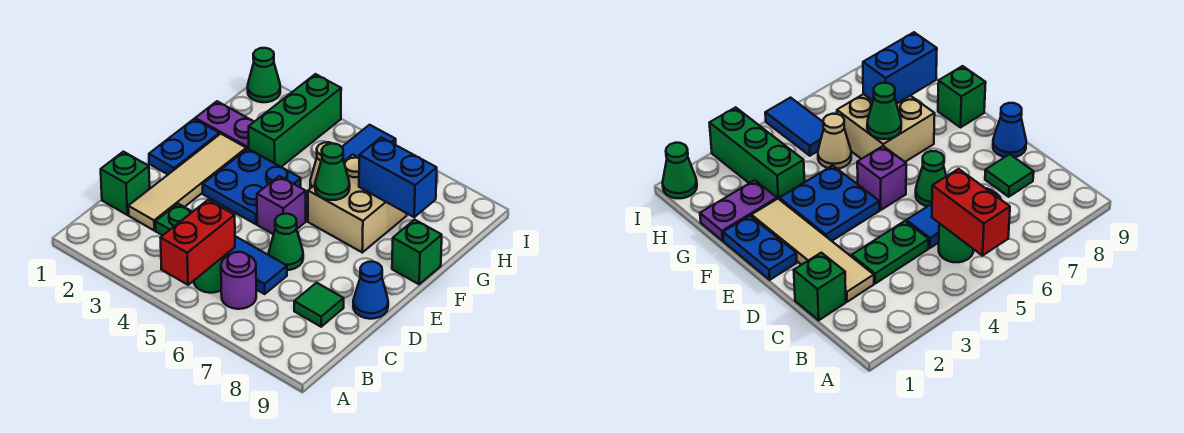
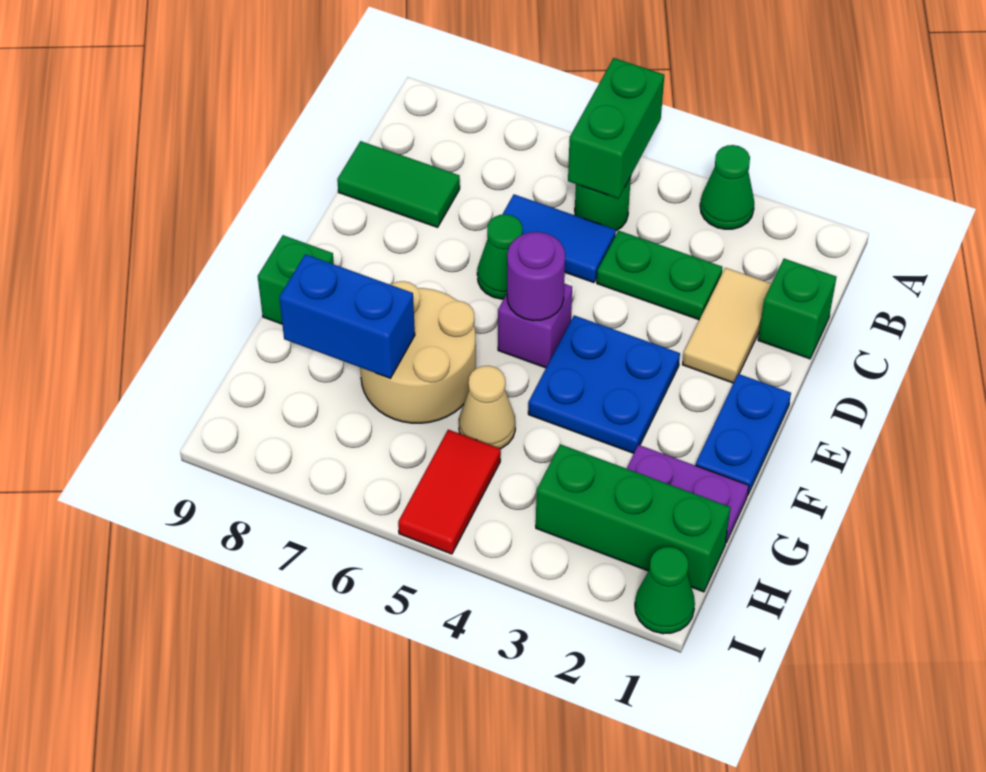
red 1x2 brick [161,200,235,285] -> green 1x2 brick [568,58,664,199]
purple 1x1 round brick [221,252,256,309] -> purple 1x1 round brick moved to [507,232,565,321]
tan 1x4 tile [128,134,246,230] -> tan 1x2 tile [682,268,771,383]
green 1x1 tile [294,283,344,327] -> green 1x2 tile [337,141,460,227]
blue 1x1 cone [353,262,388,319] -> none
tan 2x2 brick [308,154,407,252] -> tan 2x2 round brick [360,281,476,423]
green 1x1 cone [315,144,350,200] -> green 1x1 cone moved to [700,145,754,229]
green 1x3 brick [249,74,341,167] -> green 1x3 brick turned to [536,444,731,592]
blue 1x2 tile [342,125,396,161] -> red 1x2 tile [398,430,501,554]

